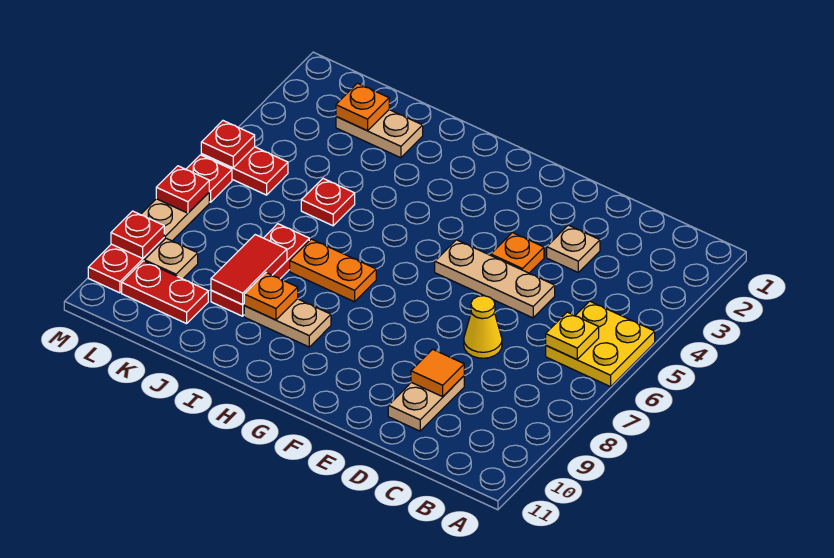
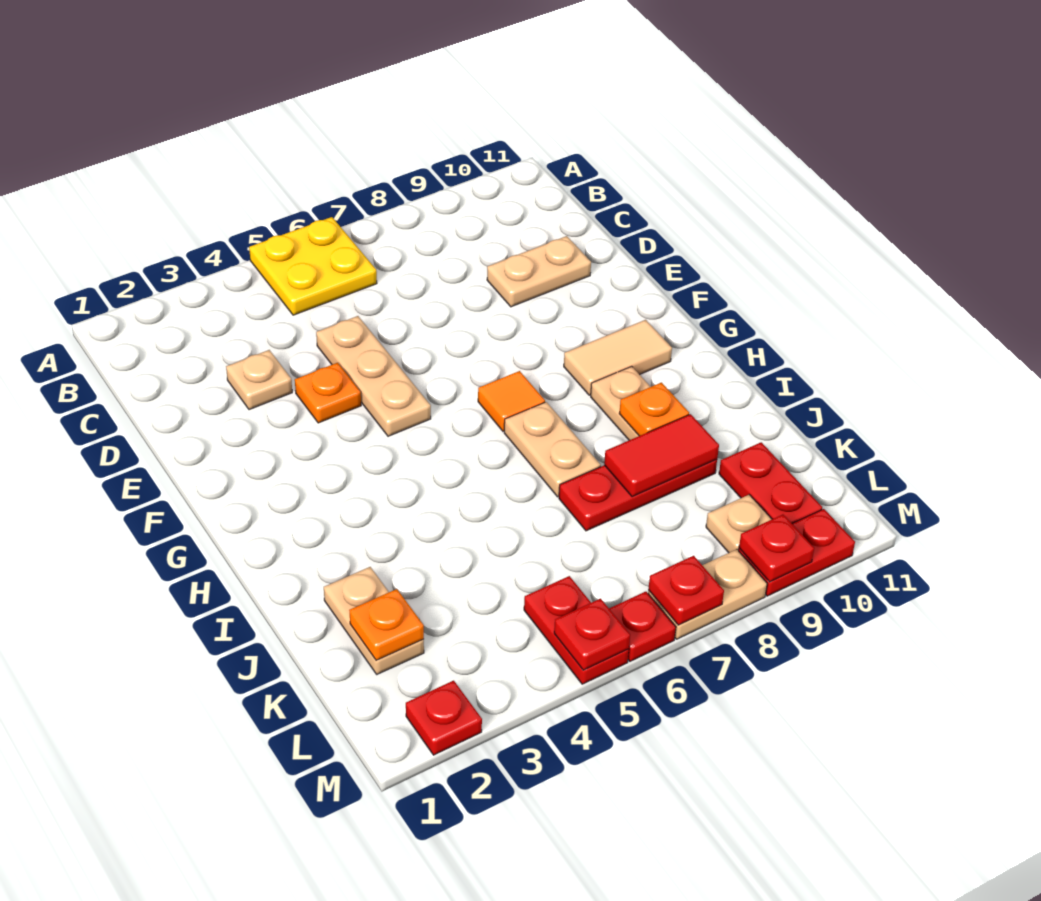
yellow 1x1 plate [546,312,599,359] -> none
yellow 1x1 cone [464,296,502,358] -> none
orange 1x1 tile [411,349,464,397] -> orange 1x1 tile moved to [478,371,545,431]
none -> tan 1x2 tile [564,320,672,395]
orange 1x2 plate [290,239,376,302] -> tan 1x2 plate [504,402,601,497]
red 1x1 plate [301,179,355,226] -> red 1x1 plate moved to [406,681,482,755]

